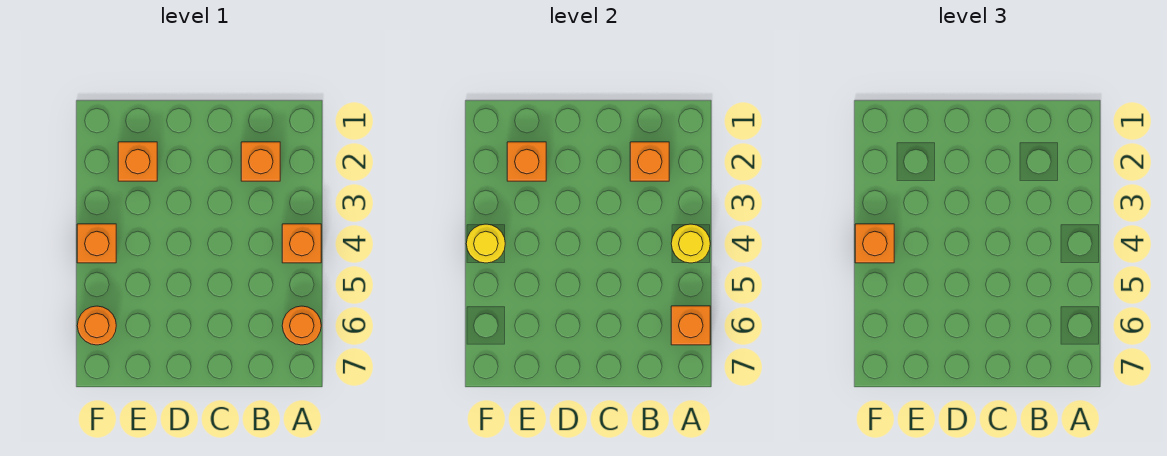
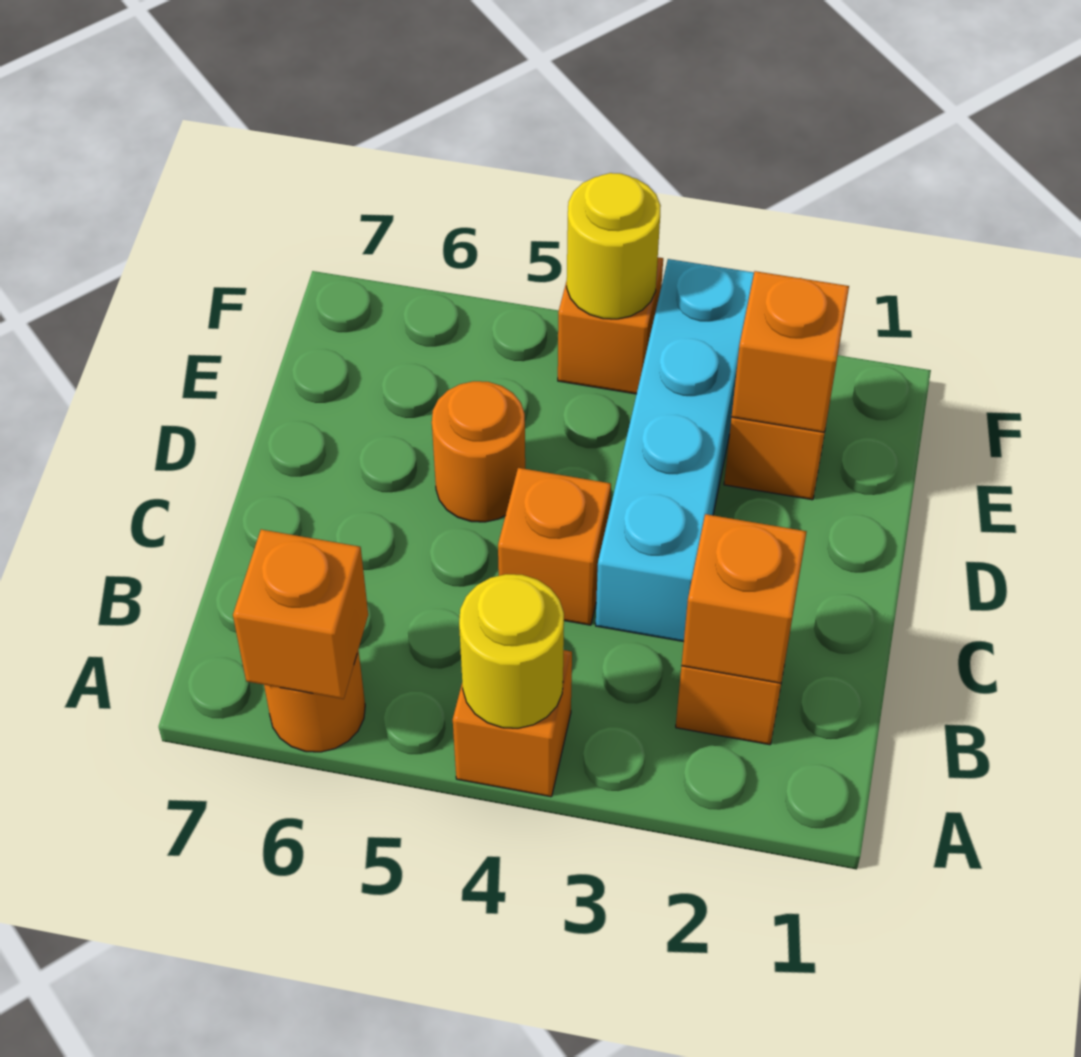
none -> cyan 1x4 brick [596,259,754,642]
orange 1x1 brick [855,224,894,263] -> orange 1x1 brick moved to [498,468,611,625]
orange 1x1 round brick [77,306,116,345] -> orange 1x1 round brick moved to [432,381,525,522]

